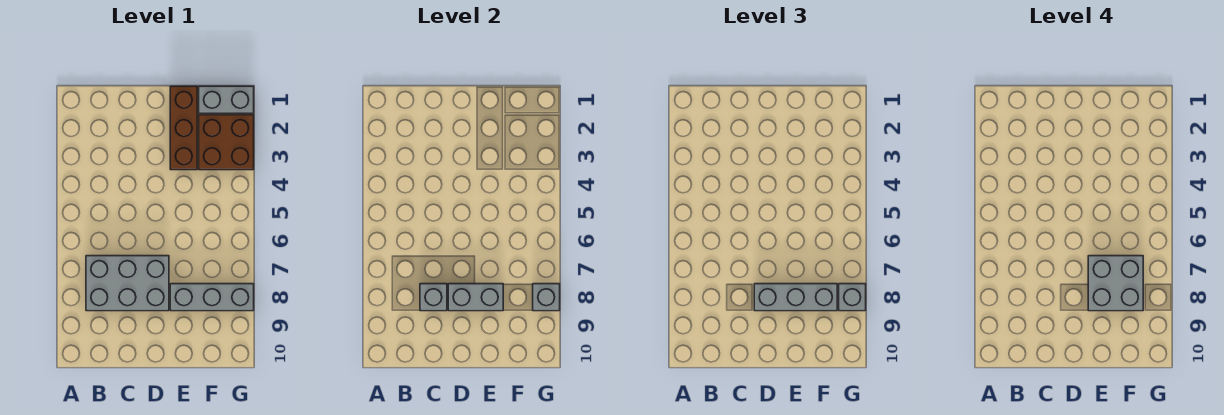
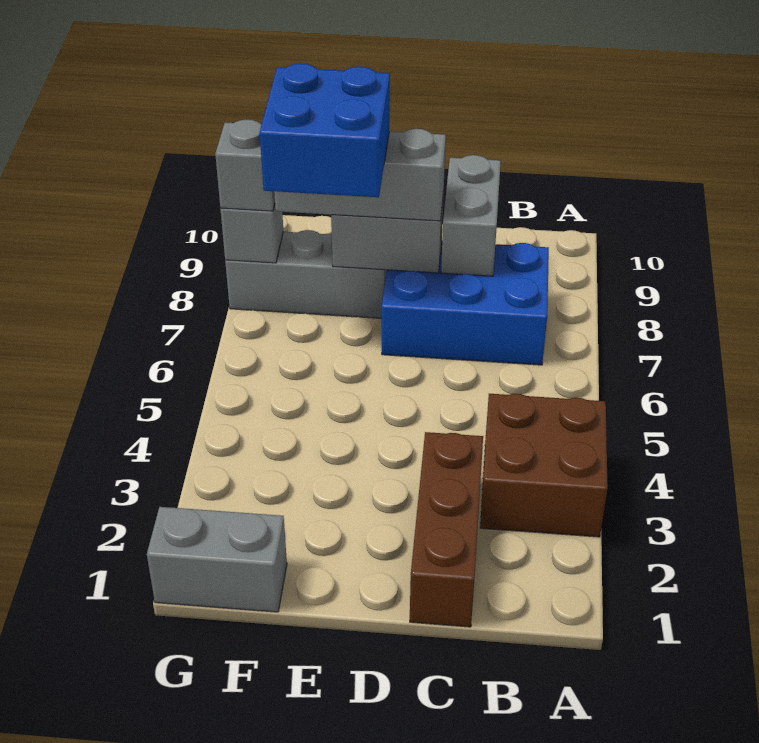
grey 2x3 brick [86,256,169,311] -> blue 2x3 brick [382,243,549,365]
grey 1x1 brick [420,284,447,311] -> grey 1x2 brick [441,155,501,276]
brown 1x3 brick [170,86,197,170] -> brown 1x3 brick moved to [410,432,483,627]
grey 2x2 brick [1088,256,1143,311] -> blue 2x2 brick [260,63,390,197]
brown 2x2 brick [199,115,254,170] -> brown 2x2 brick moved to [480,394,608,537]

